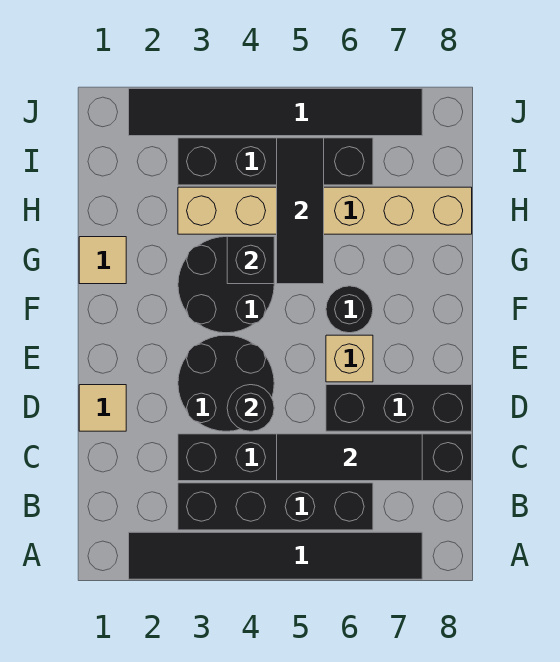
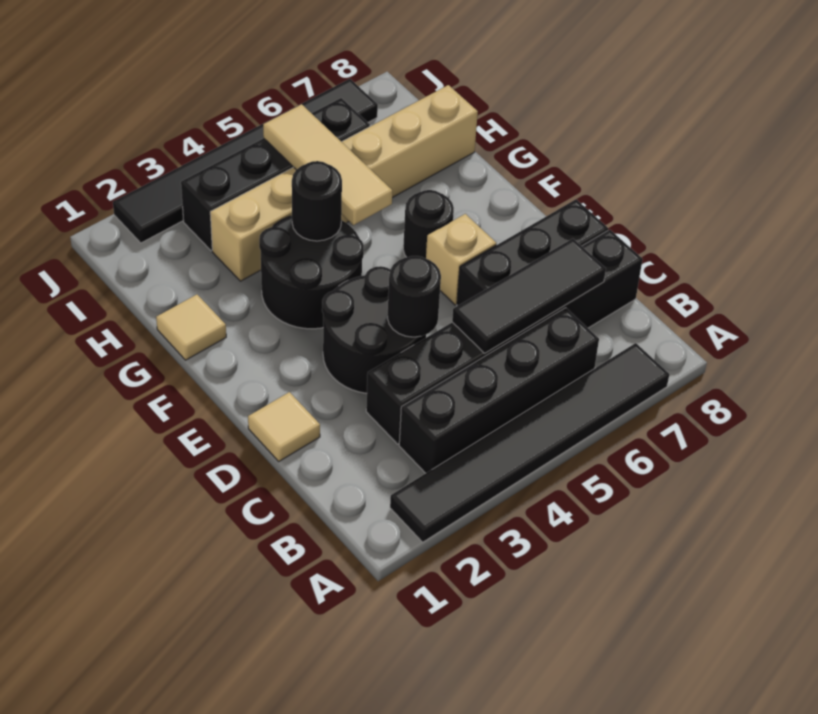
black 1x1 brick [227,237,274,284] -> black 1x1 round brick [292,161,342,241]
black 1x3 tile [277,138,324,284] -> tan 1x3 tile [263,104,392,225]

